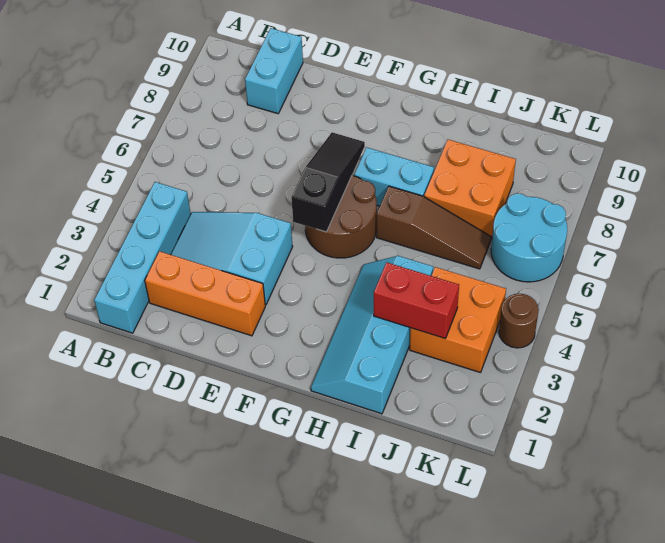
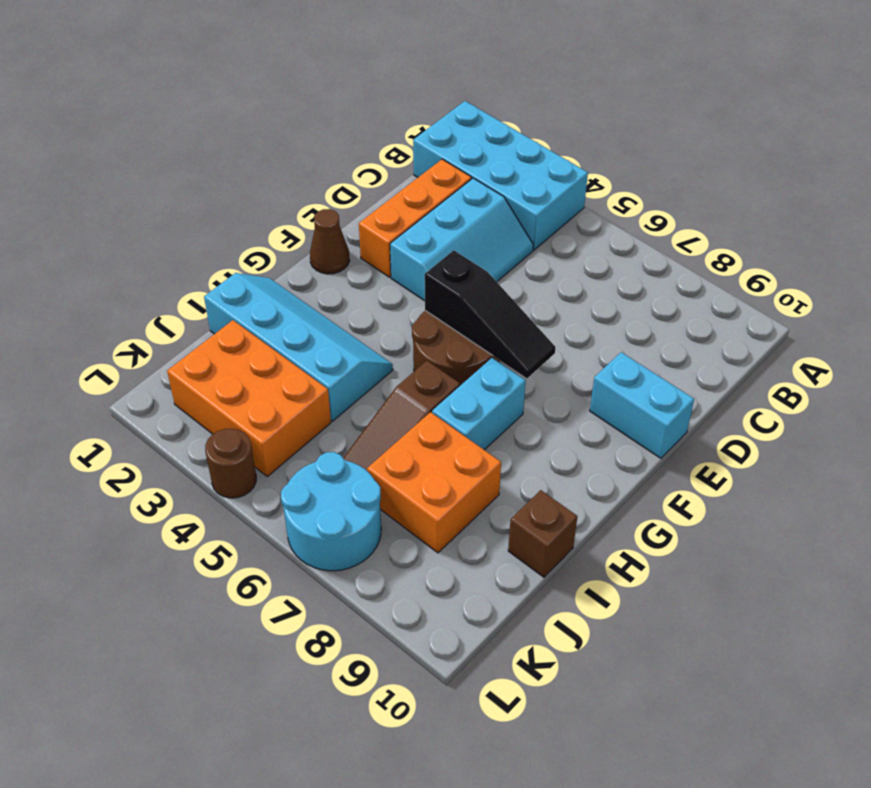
cyan 1x4 brick [94,182,191,333] -> cyan 2x4 brick [413,101,588,250]
cyan 2x3 slope [171,212,293,305] -> cyan 2x3 slope turned to [390,178,533,301]
cyan 1x2 brick [245,28,303,114] -> cyan 1x2 brick moved to [590,352,694,458]
none -> brown 1x1 cone [310,209,350,274]
red 1x2 brick [374,262,459,338] -> none
none -> brown 1x1 brick [508,490,577,577]
orange 2x2 brick [410,267,506,373] -> orange 2x3 brick [167,320,331,476]

